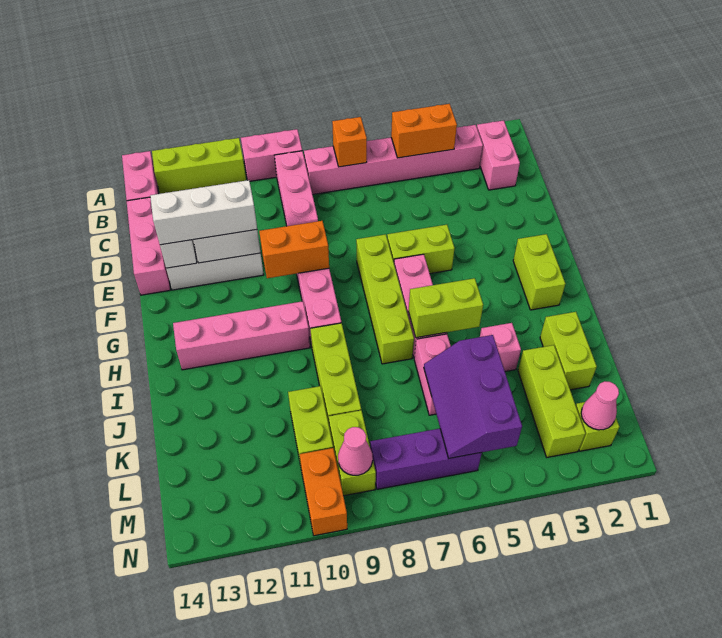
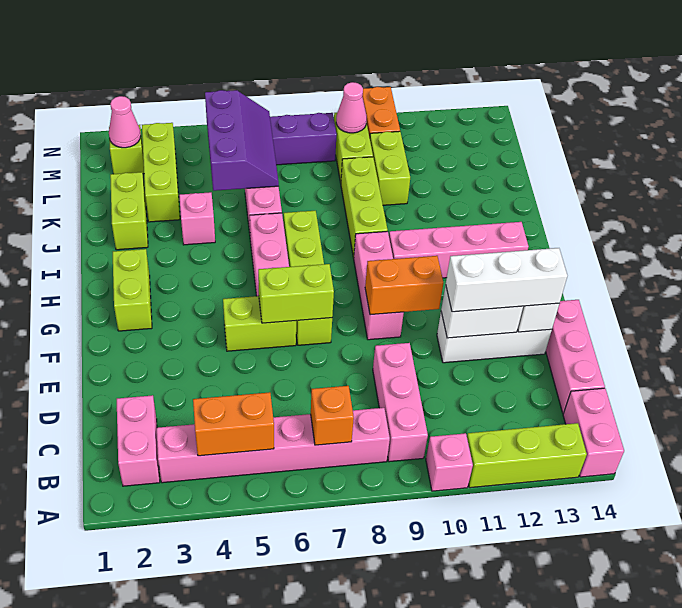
pink 1x2 brick [241,129,302,181] -> pink 1x1 brick [426,433,473,491]
lime 1x2 brick [409,278,483,338] -> lime 1x2 brick moved to [258,264,334,323]

